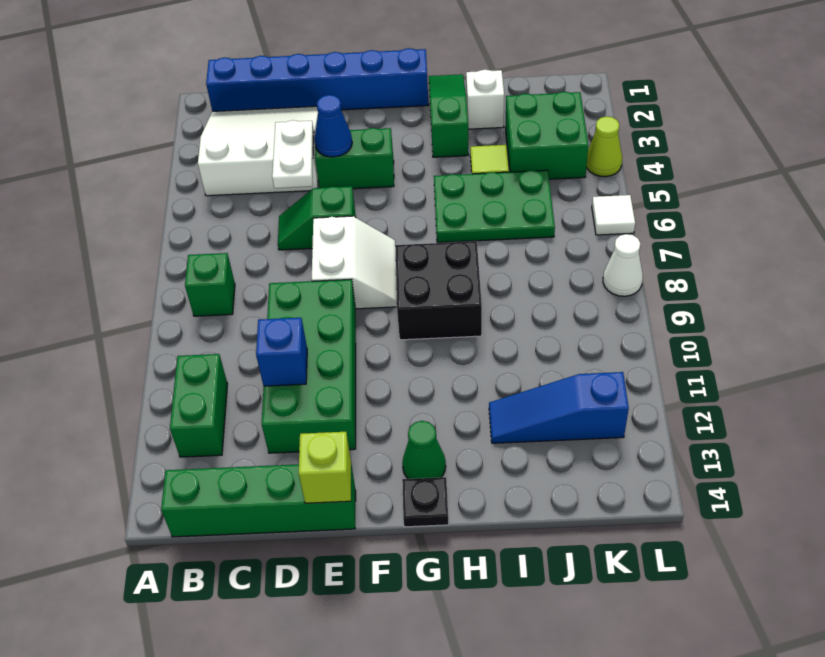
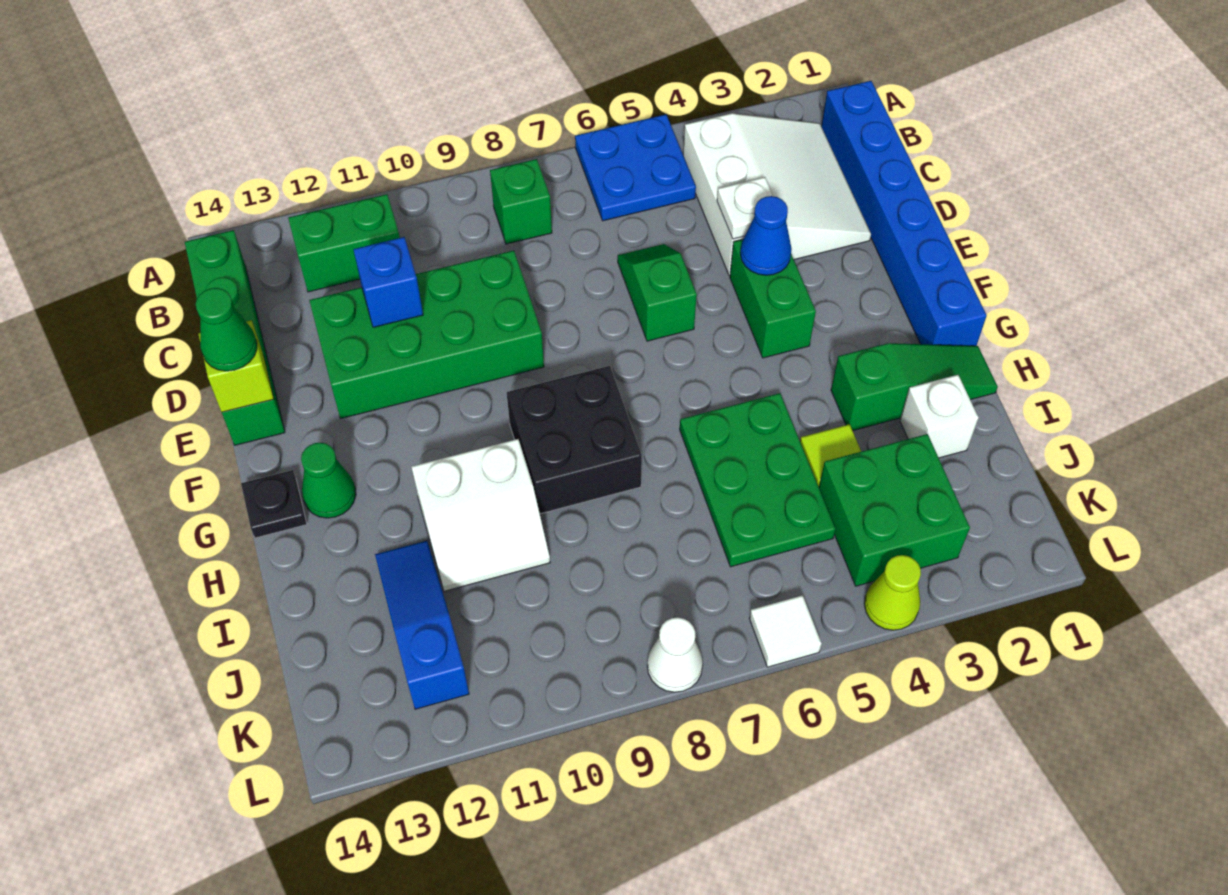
none -> blue 2x2 plate [575,114,696,221]
white 1x2 plate [272,120,314,188] -> white 1x1 plate [717,177,773,239]
white 2x2 slope [312,216,397,309] -> white 2x2 slope moved to [412,439,550,591]
none -> green 1x1 cone [196,288,257,371]

